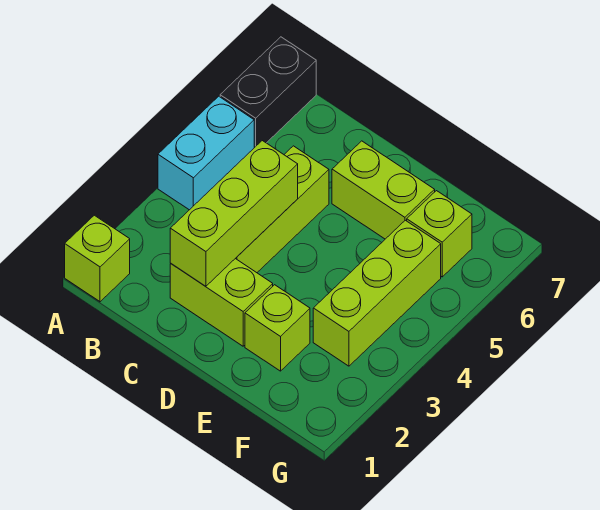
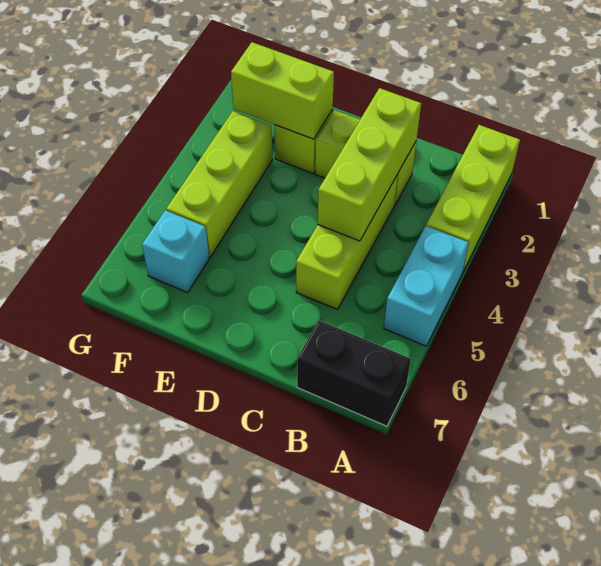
lime 1x1 brick [65,215,130,302] -> lime 1x3 brick [426,125,520,271]
black 1x2 brick [220,37,316,148] -> black 1x2 brick turned to [297,320,411,426]
lime 1x2 brick [332,141,435,239] -> lime 1x2 brick moved to [231,42,334,139]
lime 1x1 brick [407,191,472,277] -> cyan 1x1 brick [142,210,209,293]

